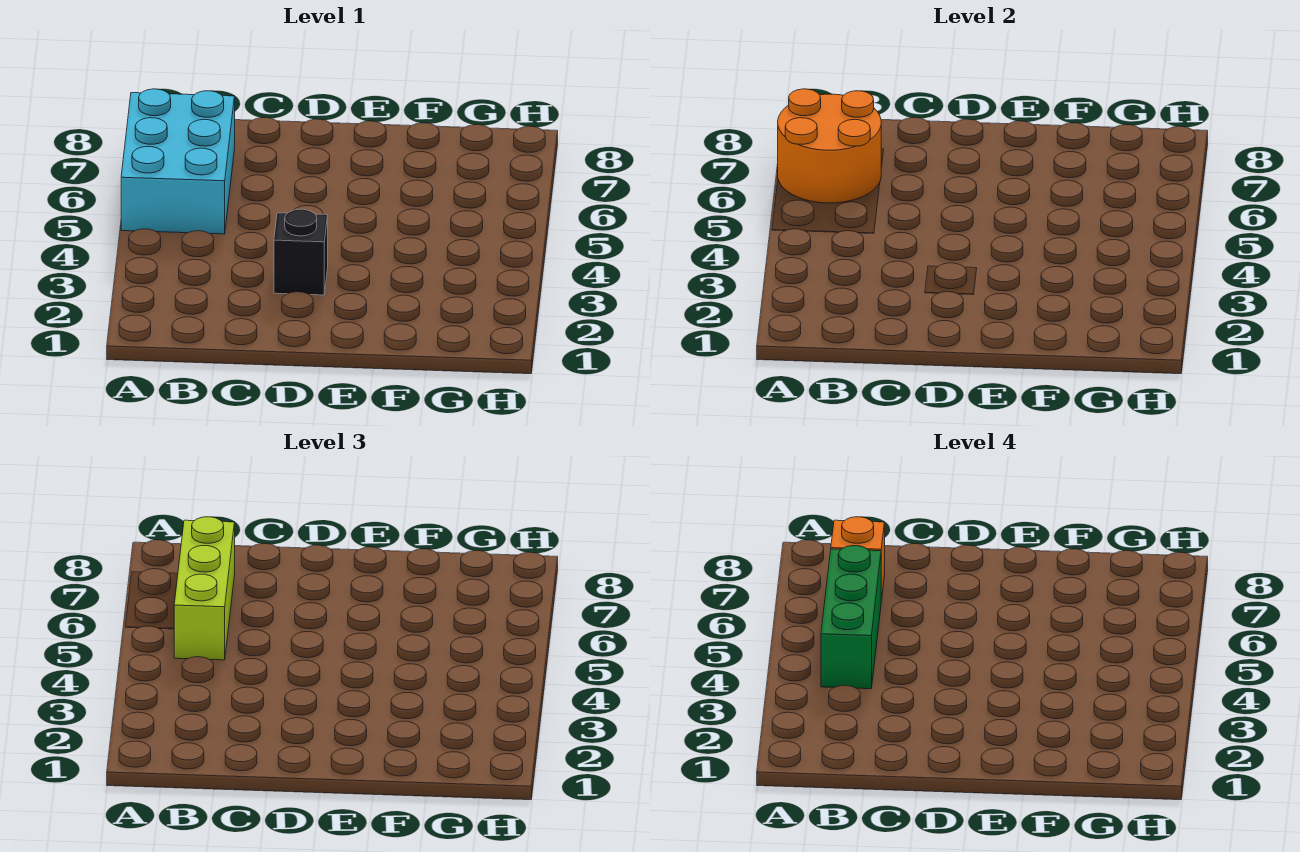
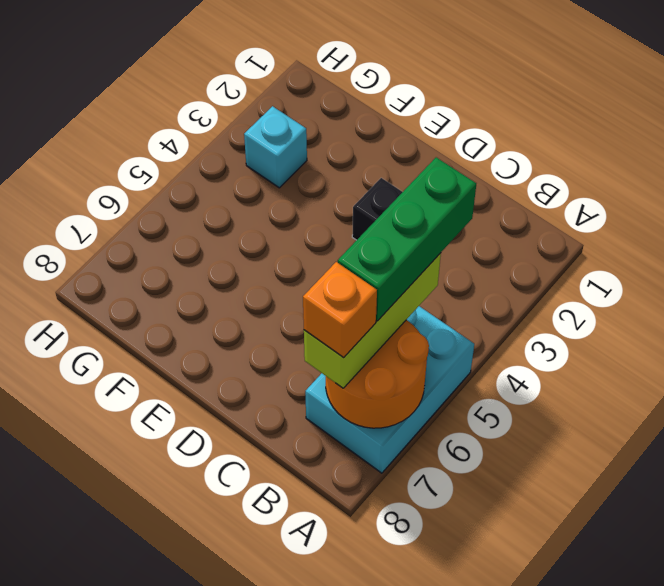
none -> cyan 1x1 brick [244,106,307,188]

